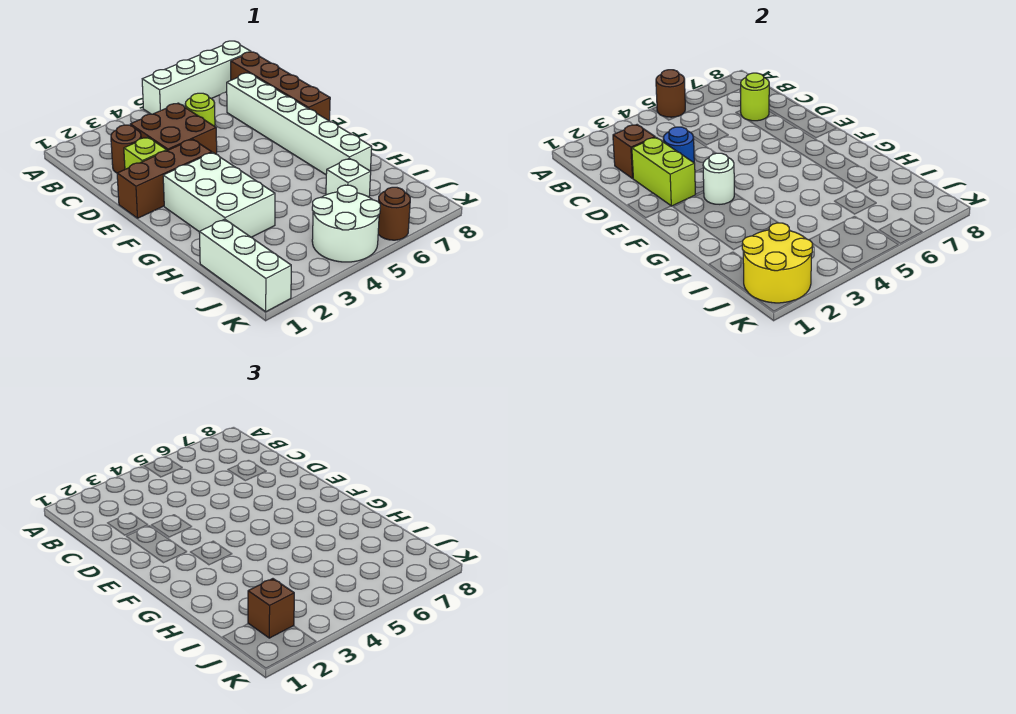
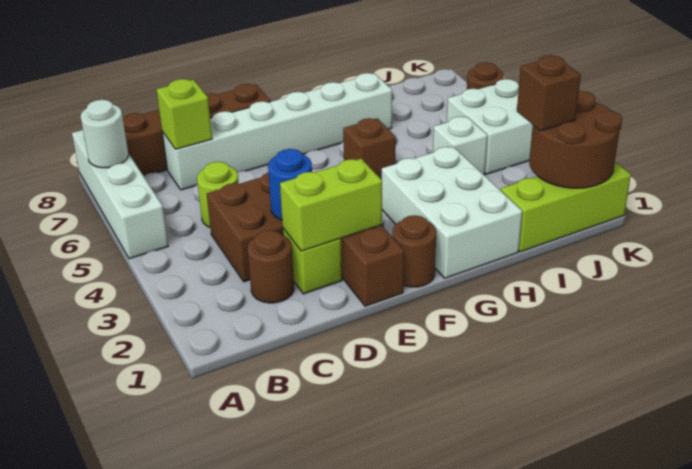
brown 1x1 round brick [656,70,685,117] -> brown 1x1 round brick moved to [393,215,436,287]
brown 1x1 brick [613,125,655,178] -> brown 1x1 brick moved to [343,118,396,180]
lime 1x1 round brick [740,73,769,121] -> lime 1x1 brick [157,79,212,149]
white 2x3 brick [163,152,275,237] -> white 2x3 brick turned to [382,147,522,278]
white 1x1 round brick [703,153,734,204] -> white 1x1 round brick moved to [80,100,128,168]
white 1x3 brick [199,219,291,312] -> lime 1x3 brick [500,162,631,252]
white 1x1 brick [326,158,371,197] -> white 1x1 brick moved to [433,117,487,175]
yellow 2x2 round brick [742,223,813,303] -> brown 2x2 round brick [529,91,622,188]
white 2x2 round brick [312,185,380,262] -> white 2x2 brick [447,79,533,174]

